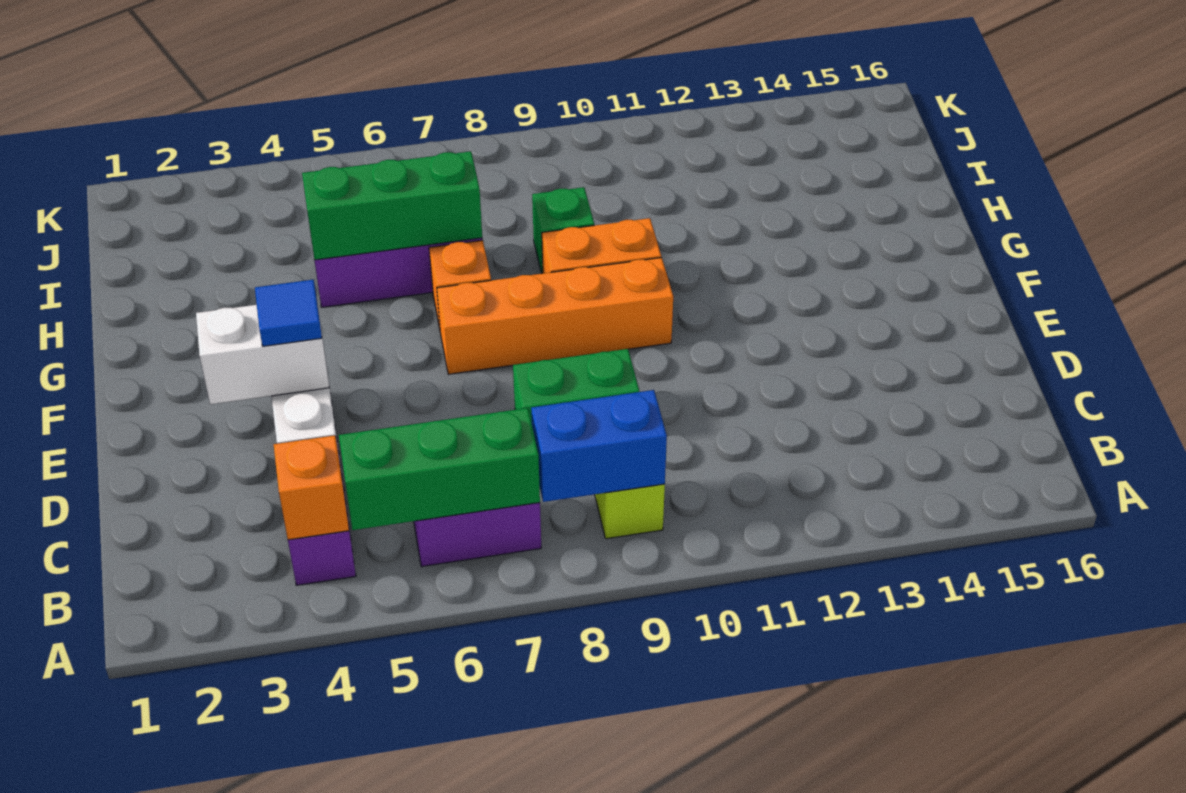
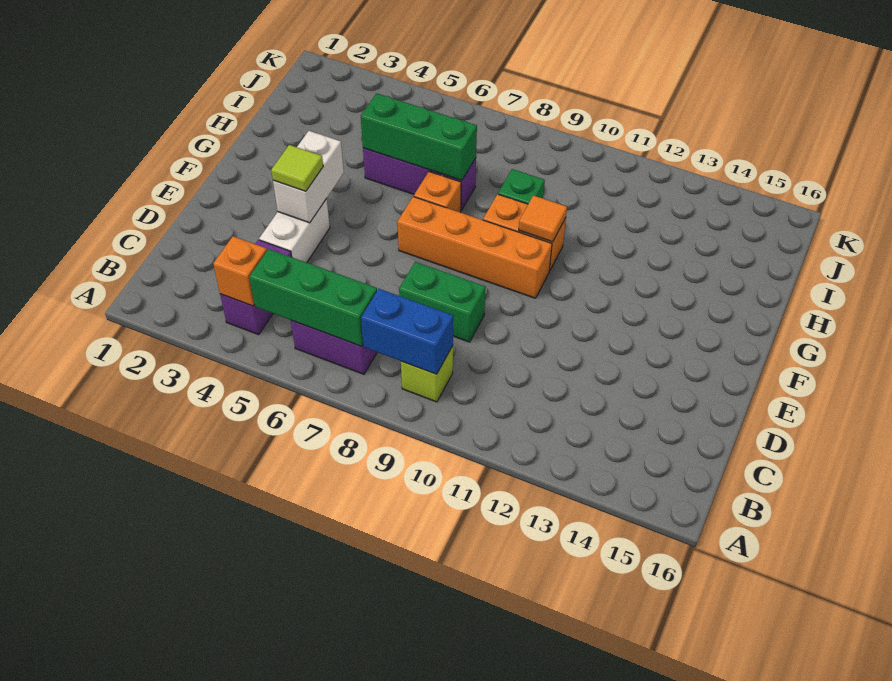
white 1x2 brick [196,305,329,404] -> white 1x2 brick turned to [273,131,344,223]
blue 1x1 tile [255,280,322,346] -> lime 1x1 tile [271,145,323,191]
none -> orange 1x1 tile [519,195,567,242]

